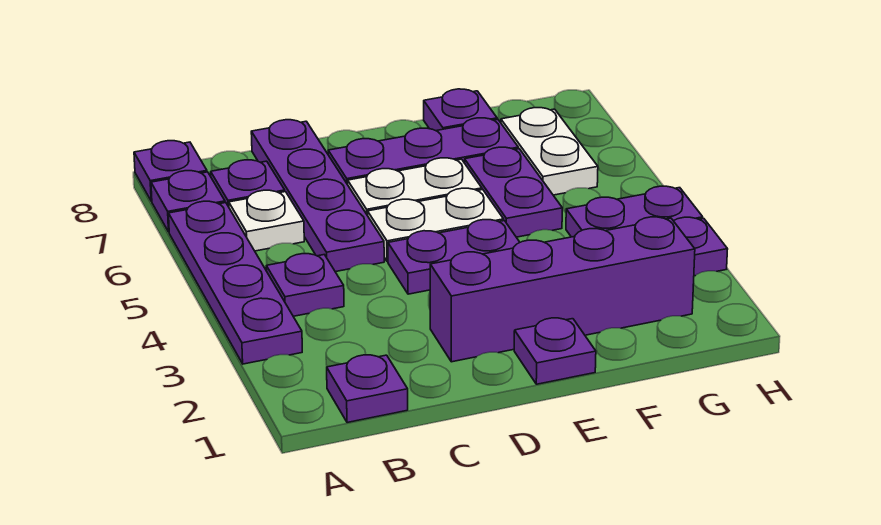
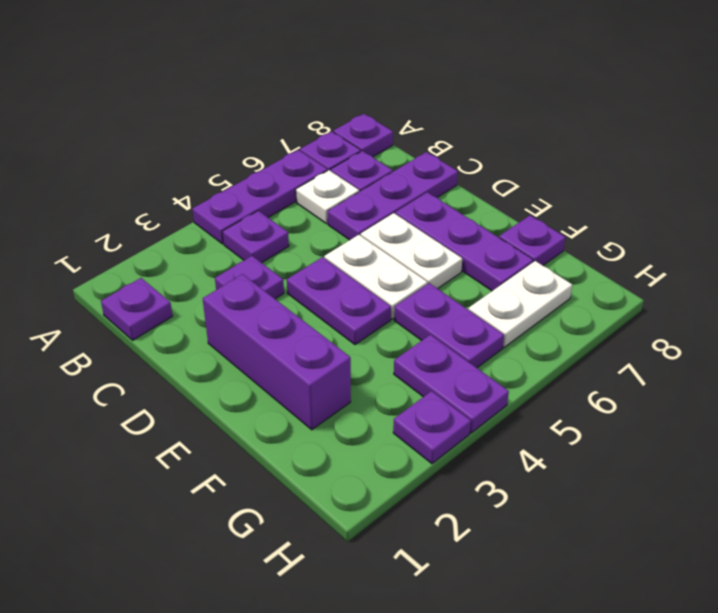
purple 1x4 plate [169,201,302,364] -> purple 1x3 plate [193,150,327,244]
purple 1x4 plate [251,120,384,272] -> purple 1x3 plate [328,152,458,240]
purple 1x4 brick [430,217,695,362] -> purple 1x3 brick [203,274,351,430]
purple 1x1 plate [514,318,596,384] -> purple 1x1 plate moved to [215,256,284,299]
purple 1x2 plate [465,147,562,237] -> purple 1x2 plate turned to [394,283,504,368]

